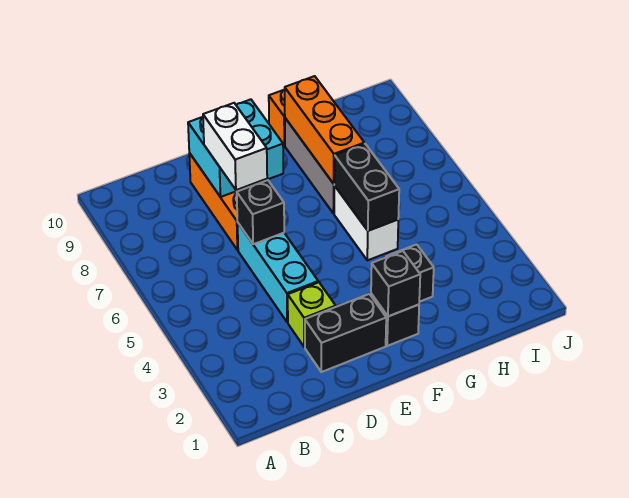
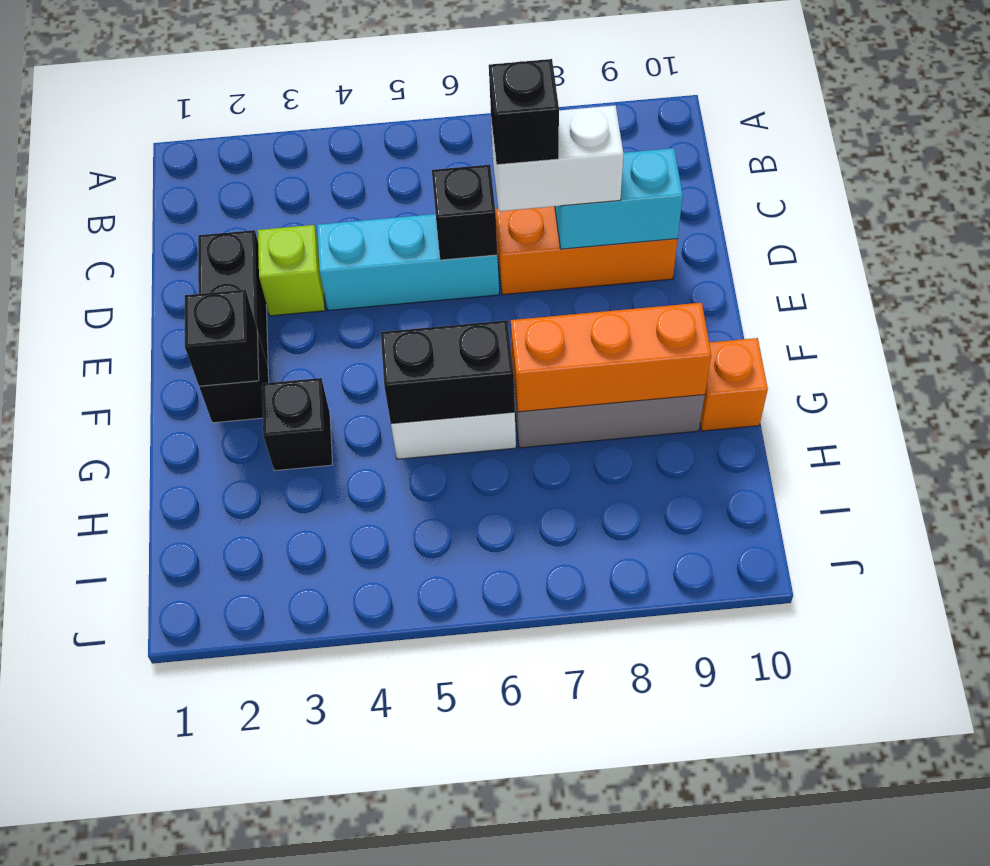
none -> black 1x1 brick [489,59,559,165]
cyan 2x2 brick [188,99,283,197] -> cyan 1x2 brick [555,148,683,249]

